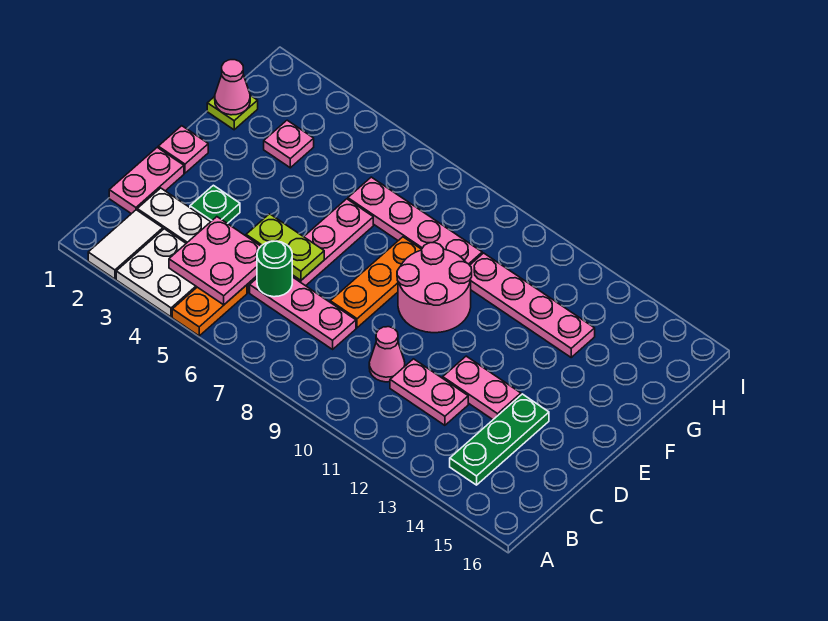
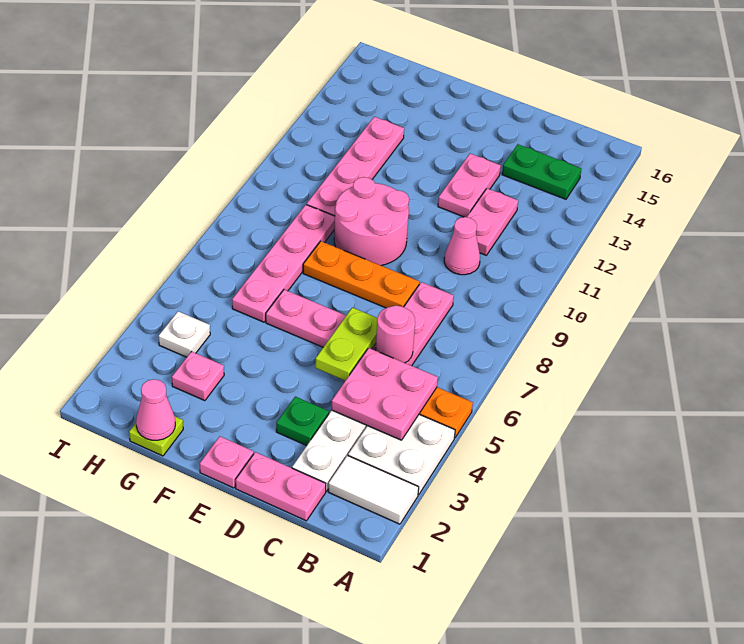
green 1x3 plate [450,394,549,485] -> green 1x2 plate [502,144,581,199]
green 1x1 round brick [257,241,292,297] -> pink 1x1 round brick [376,306,415,363]
none -> white 1x1 plate [159,311,210,357]

